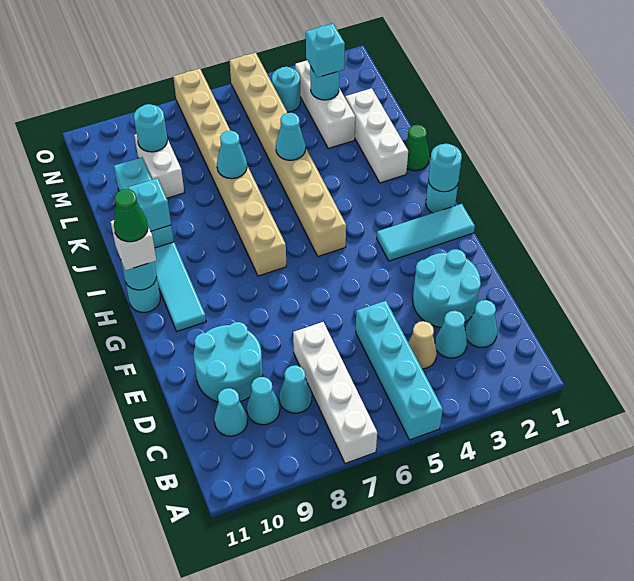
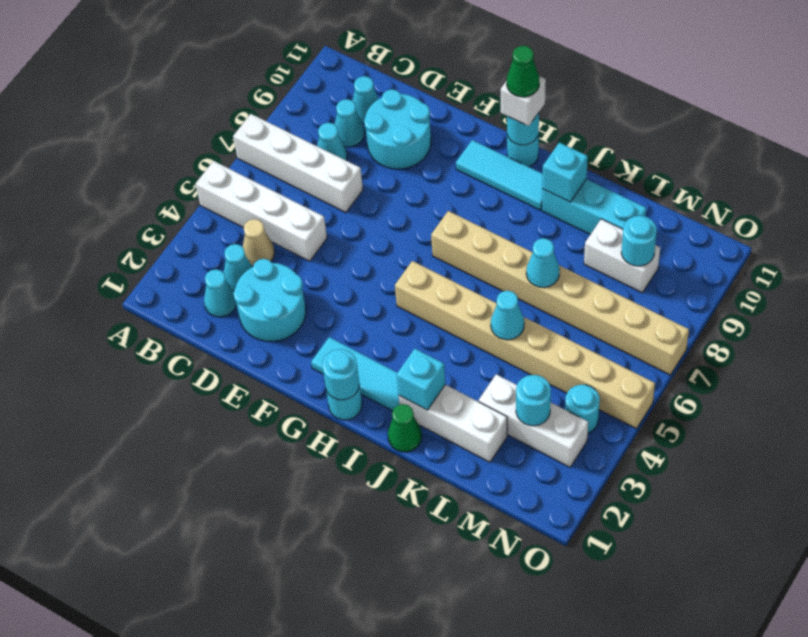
cyan 1x4 brick [356,301,443,440] -> white 1x4 brick [196,161,327,261]
cyan 1x3 tile [377,204,475,261] -> cyan 1x3 tile turned to [311,337,399,411]
cyan 1x1 brick [306,24,345,78] -> cyan 1x1 brick moved to [397,349,445,410]

